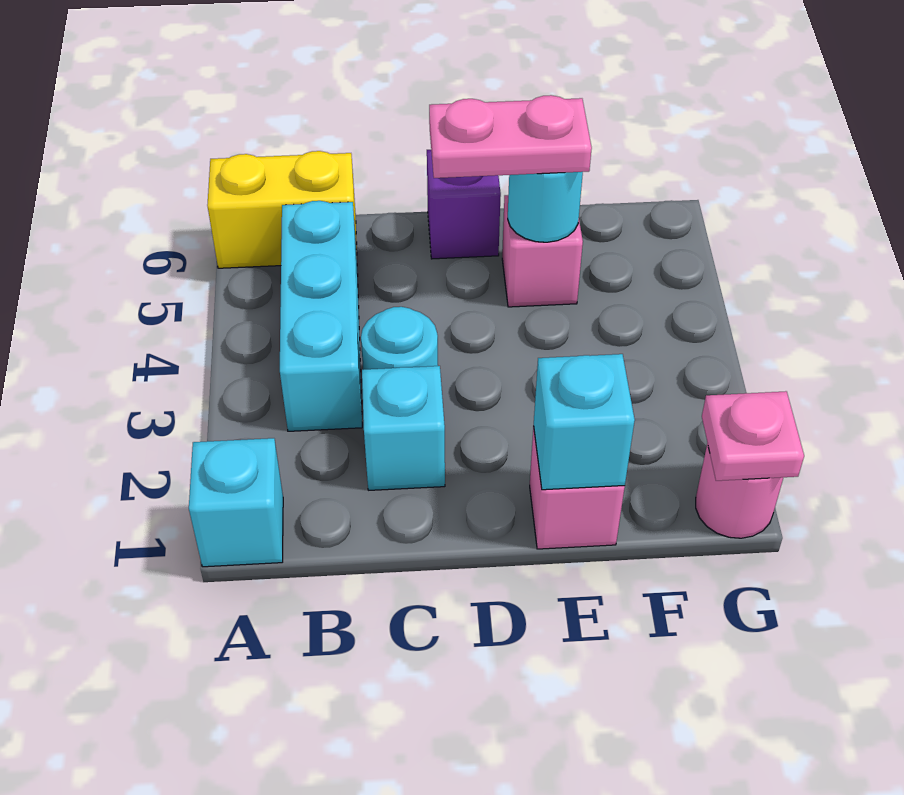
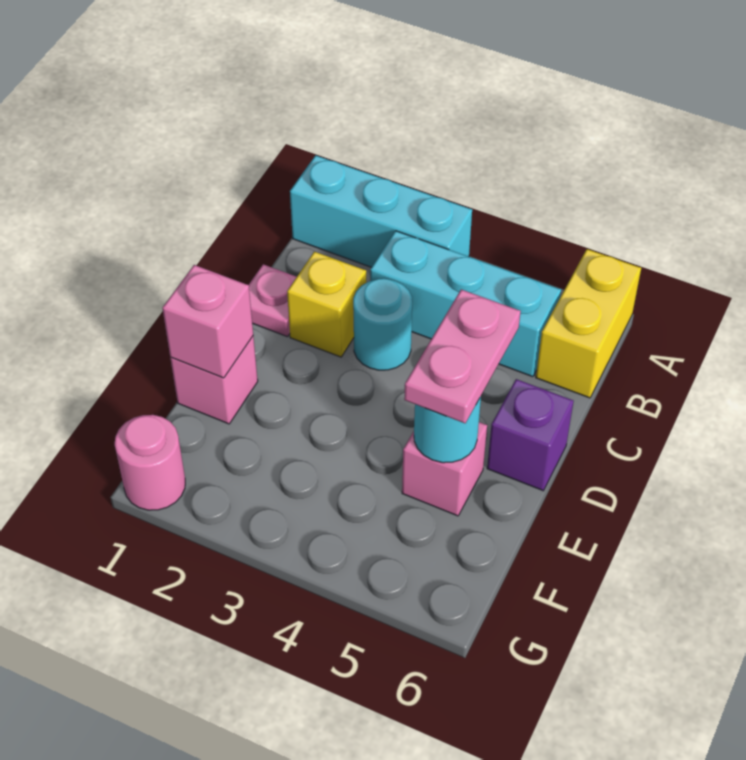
cyan 1x1 brick [189,438,283,567] -> cyan 1x3 brick [290,155,472,267]
cyan 1x1 brick [362,366,445,490] -> yellow 1x1 brick [287,252,366,357]
cyan 1x1 brick [534,354,635,490] -> pink 1x1 brick [162,265,253,378]
pink 1x1 plate [702,391,804,481] -> pink 1x1 plate moved to [249,264,296,337]

